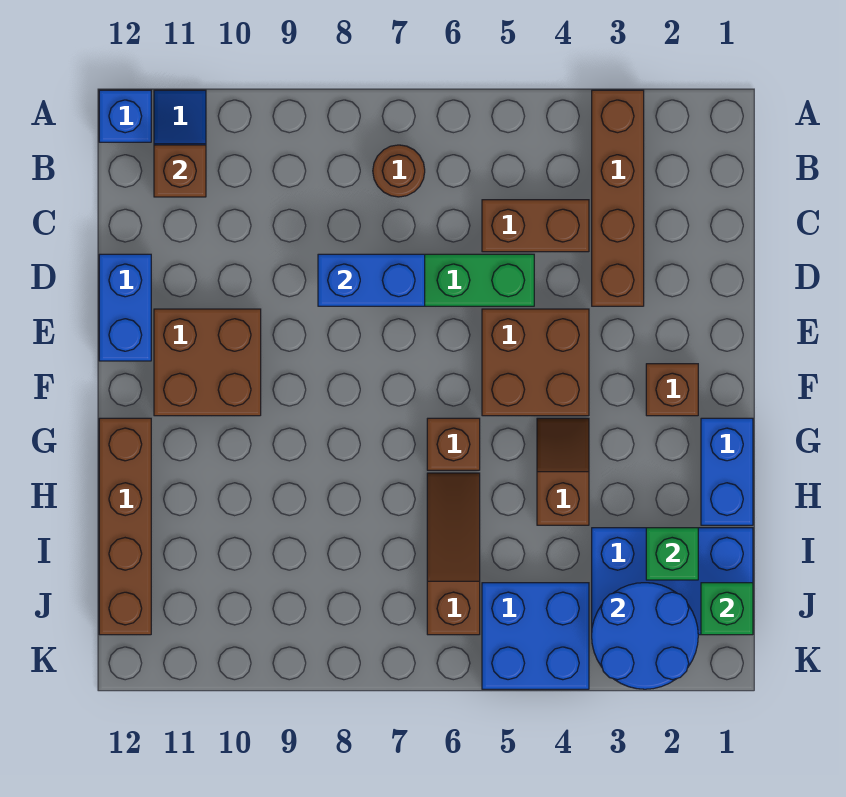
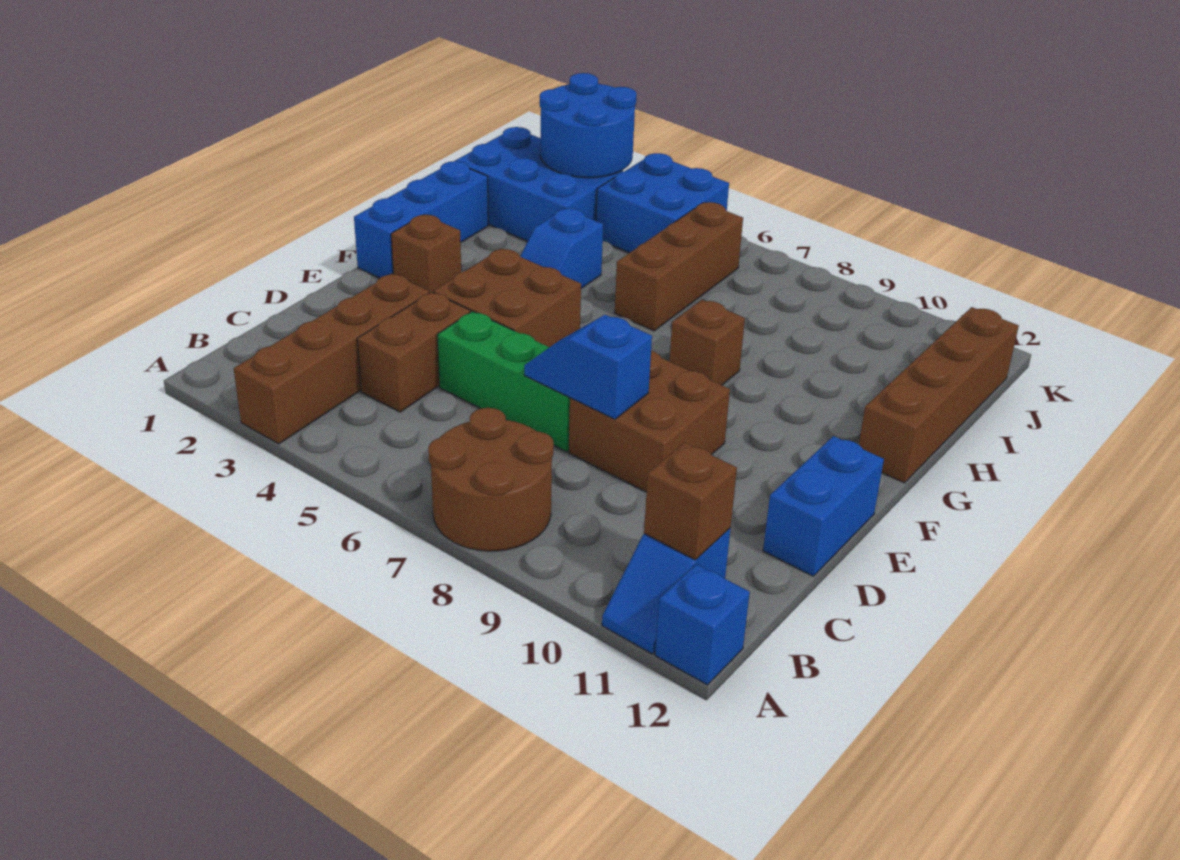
brown 1x1 round brick [373,145,425,197] -> brown 2x2 round brick [428,408,554,551]
brown 1x2 brick [482,200,589,252] -> brown 1x2 brick turned to [357,292,471,412]
blue 1x2 brick [318,254,425,306] -> blue 1x2 slope [524,315,652,419]
brown 2x2 brick [154,309,261,416] -> brown 2x2 brick moved to [569,351,730,492]
blue 1x2 brick [701,418,753,525] -> blue 1x3 brick [354,161,488,278]
brown 1x2 slope [537,418,589,525] -> blue 1x2 slope [520,208,603,288]
brown 1x1 brick [427,418,480,470] -> brown 1x1 brick moved to [669,300,745,385]
brown 1x3 slope [427,473,480,635] -> brown 1x3 brick [615,202,743,331]
green 1x1 brick [646,528,698,580] -> none
green 1x1 brick [701,583,753,635] -> none

